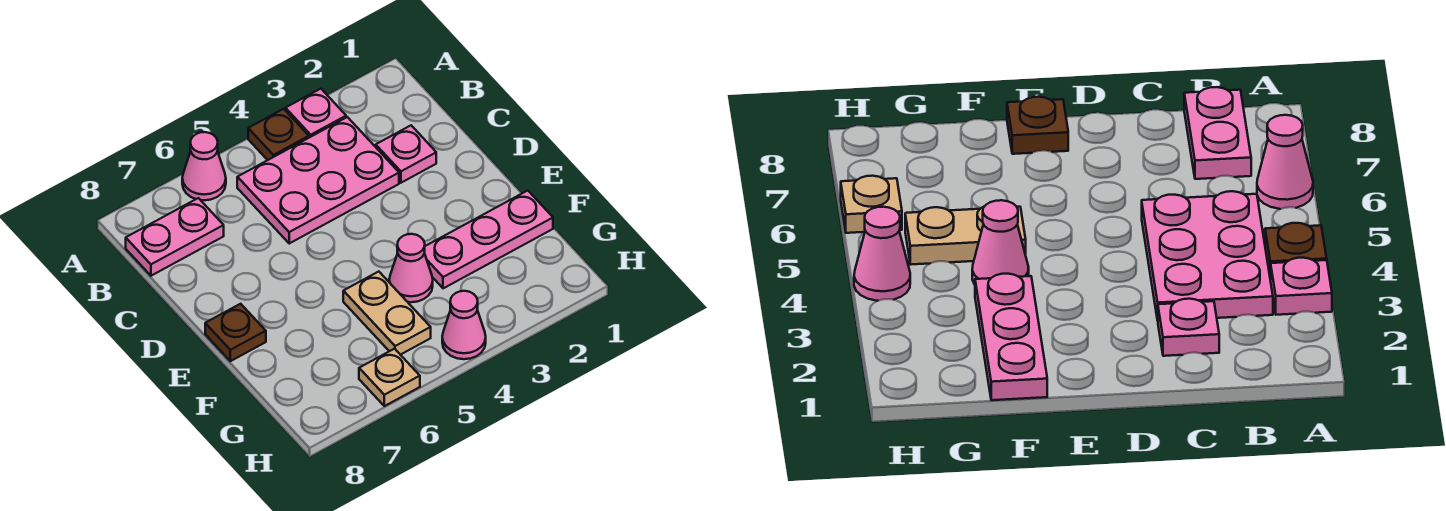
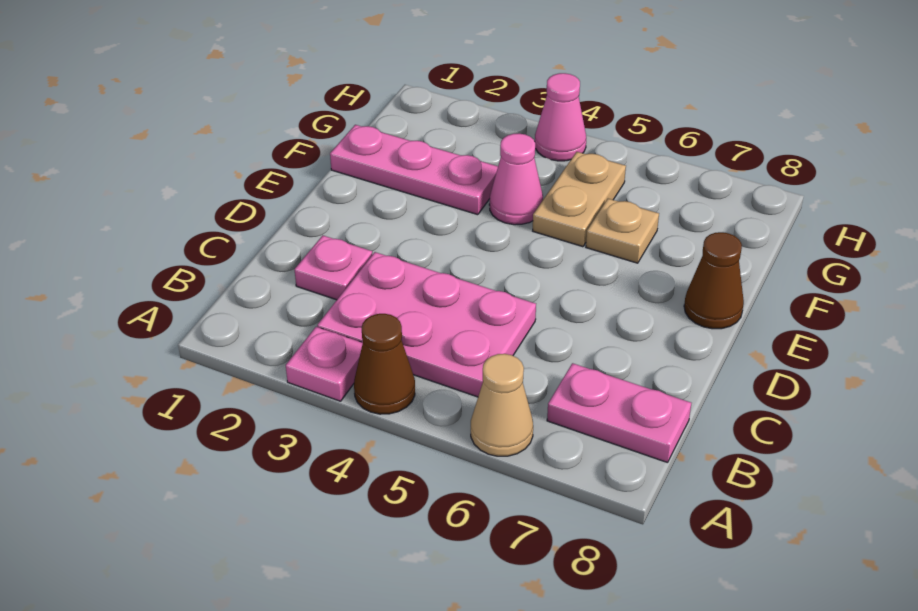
brown 1x1 plate [248,109,309,160] -> brown 1x1 cone [354,314,415,414]
pink 1x1 cone [182,132,226,200] -> tan 1x1 cone [471,354,533,456]
brown 1x1 plate [205,304,266,361] -> brown 1x1 cone [684,232,744,329]
tan 1x1 plate [359,349,420,406] -> tan 1x1 plate moved to [586,199,659,263]

